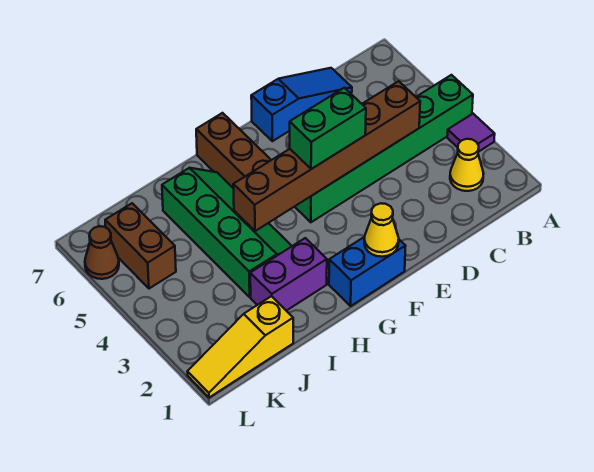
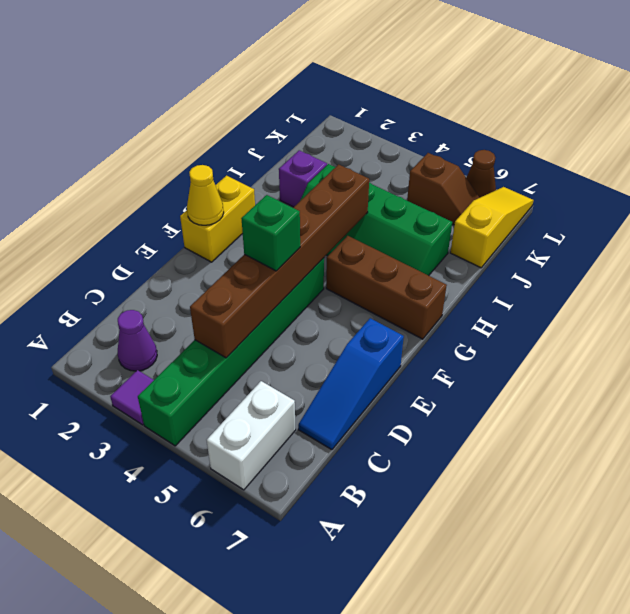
none -> white 1x2 brick [207,381,296,490]
yellow 1x1 cone [450,139,484,191] -> purple 1x1 cone [118,310,157,371]
green 1x2 brick [290,88,366,169] -> green 1x1 brick [241,195,300,271]
blue 1x2 brick [329,237,406,306] -> yellow 1x2 brick [180,176,255,262]
purple 1x2 brick [250,238,327,311] -> purple 1x1 brick [279,150,327,207]
yellow 1x3 slope [188,296,293,398] -> yellow 1x3 slope moved to [450,187,534,268]
brown 1x2 brick [105,203,176,289] -> brown 1x2 slope [407,153,479,225]

